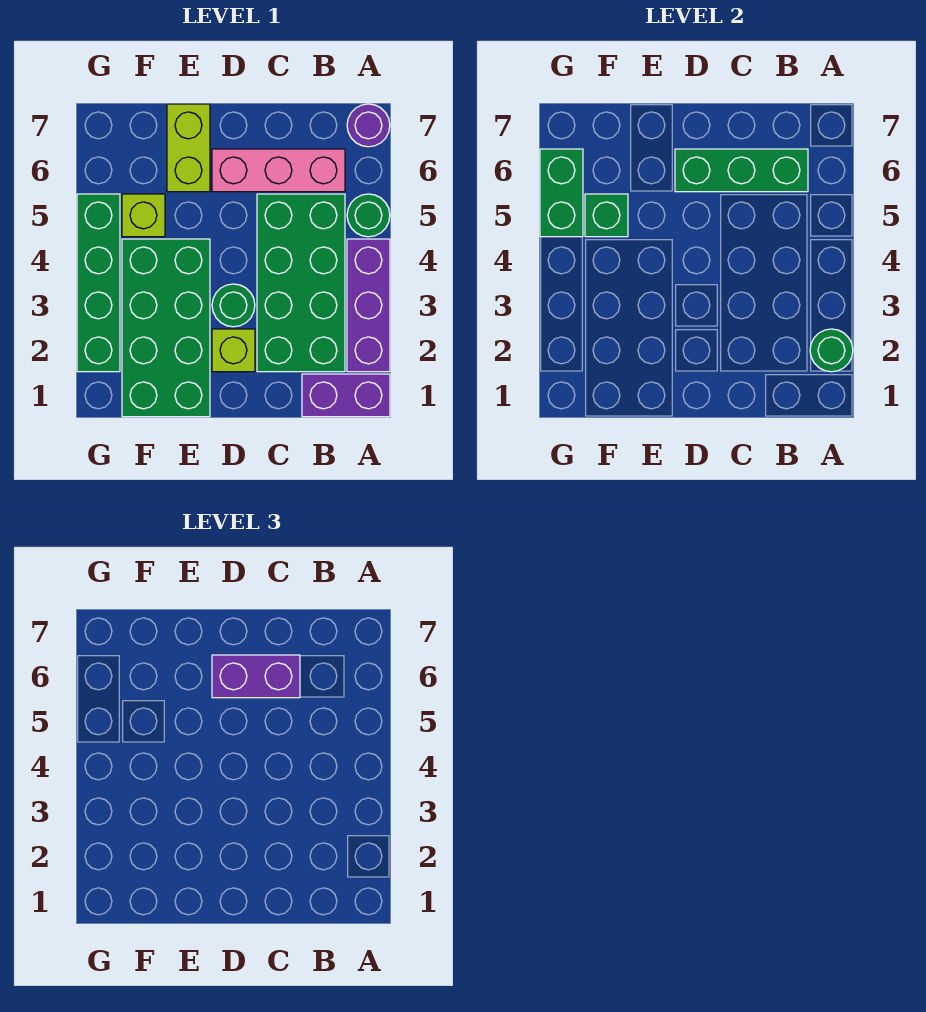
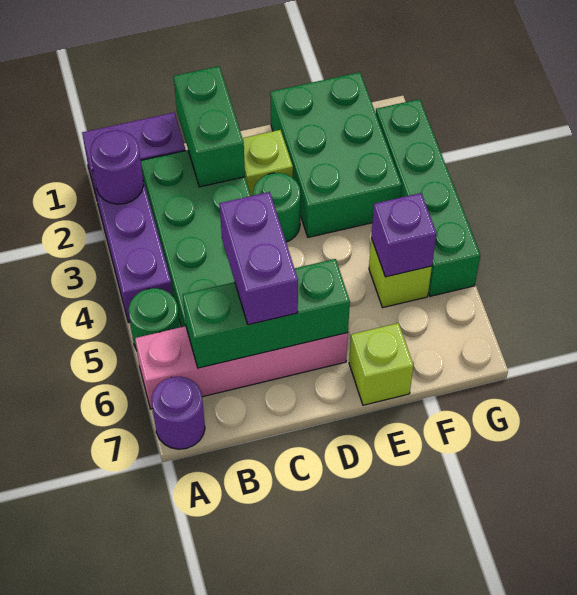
green 1x1 round brick [810,329,853,372] -> purple 1x1 round brick [90,130,144,204]
pink 1x3 brick [212,149,345,192] -> pink 1x4 brick [135,326,348,409]
purple 1x2 brick [212,655,300,698] -> purple 1x2 brick turned to [220,192,298,325]
green 2x4 brick [122,239,210,417] -> green 2x3 brick [270,72,402,237]
lime 1x2 brick [167,104,210,192] -> lime 1x1 brick [349,323,413,405]
green 1x1 brick [585,194,628,237] -> purple 1x1 brick [371,193,436,277]
green 1x2 brick [540,149,583,237] -> green 1x2 brick moved to [174,66,245,187]

